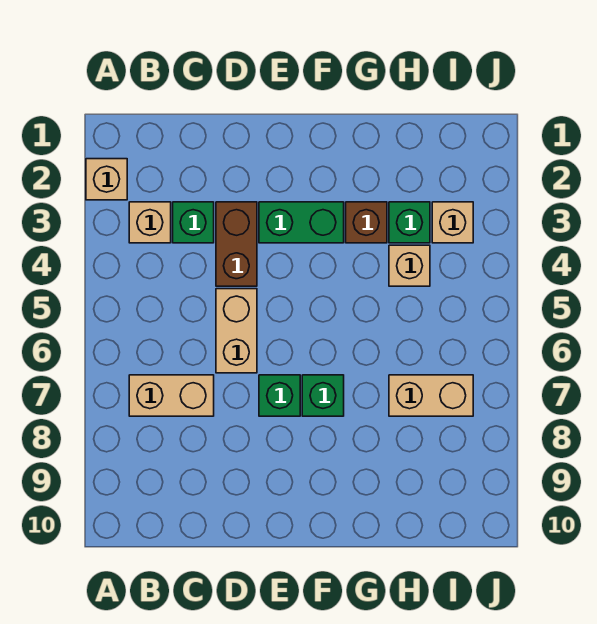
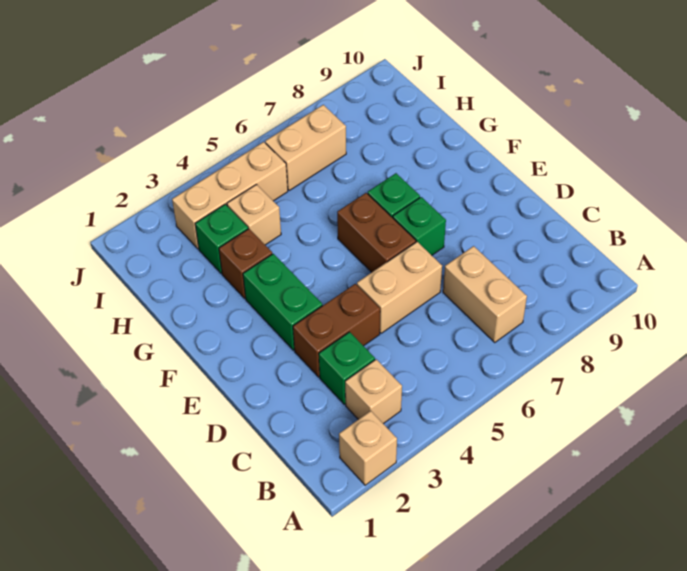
none -> brown 1x2 brick [337,193,416,272]
tan 1x2 brick [389,375,473,416] -> tan 1x2 brick turned to [265,105,346,190]
tan 1x1 brick [432,202,473,243] -> tan 1x3 brick [172,142,288,249]

